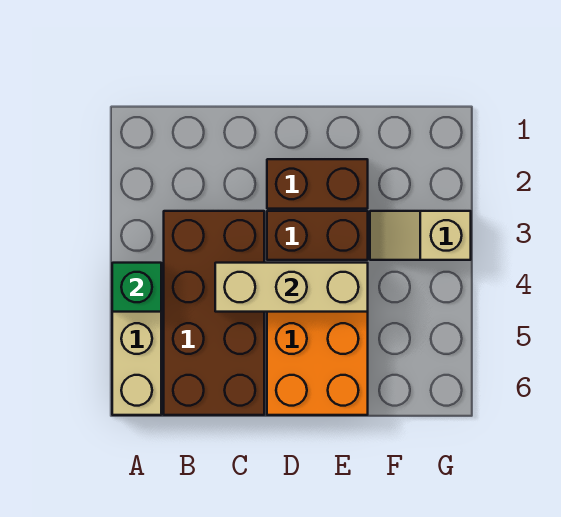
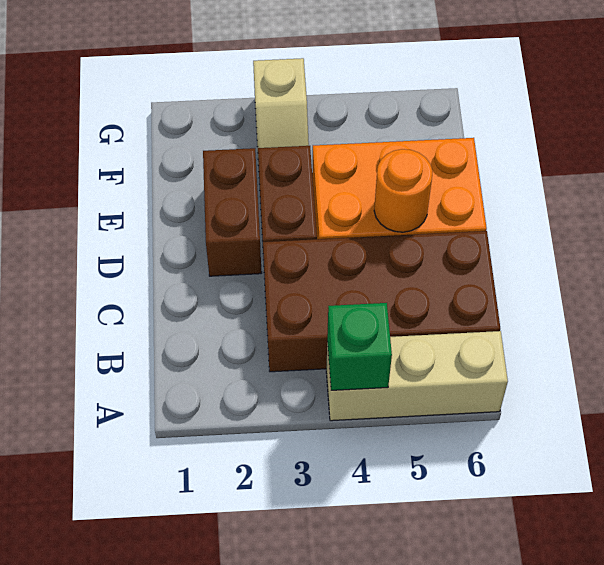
tan 1x3 brick [215,263,368,312] -> none
none -> orange 1x1 round brick [374,149,432,232]

